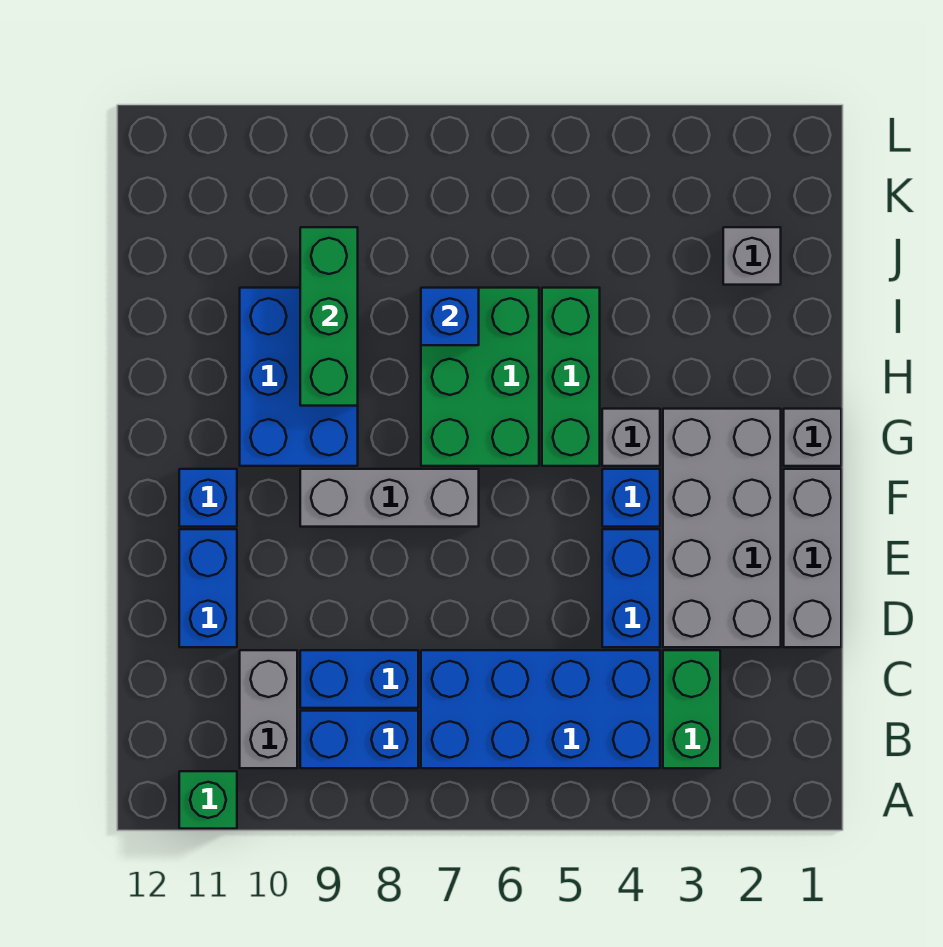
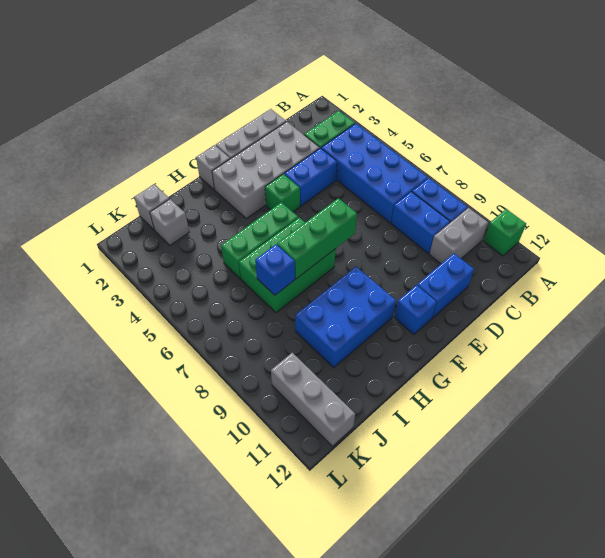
blue 1x1 brick [602,469,660,527] -> green 1x1 brick [265,174,300,212]
grey 1x3 brick [300,469,479,527] -> grey 1x3 brick moved to [271,353,355,446]
grey 1x1 brick [602,409,660,466] -> grey 1x1 brick moved to [134,184,169,230]
green 1x3 brick [300,227,358,406] -> green 1x3 brick moved to [277,198,357,279]

